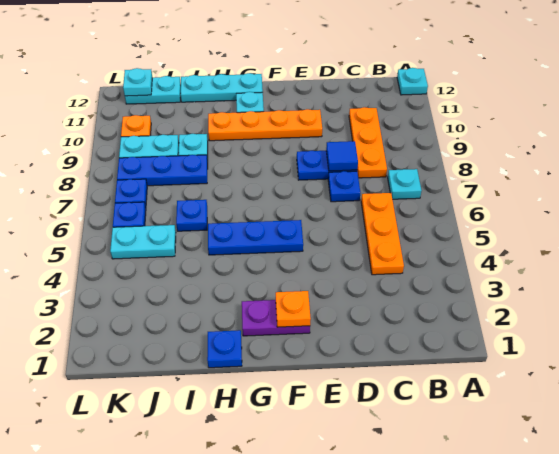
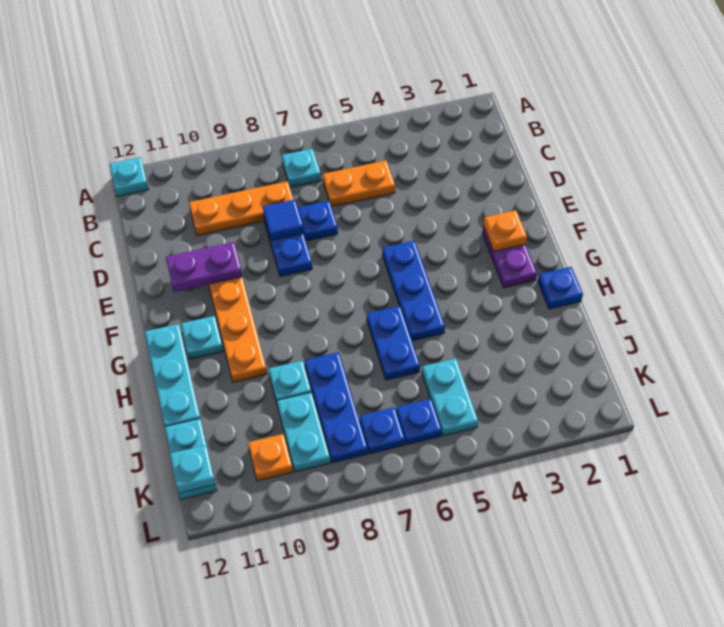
orange 1x3 plate [361,193,404,275] -> orange 1x2 plate [323,161,395,207]
none -> purple 1x2 plate [166,242,242,292]
blue 1x1 plate [176,200,207,231] -> blue 1x2 plate [367,306,420,380]

